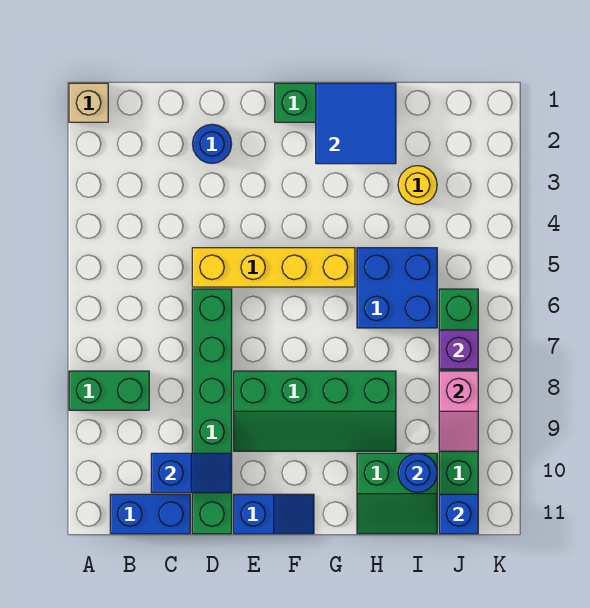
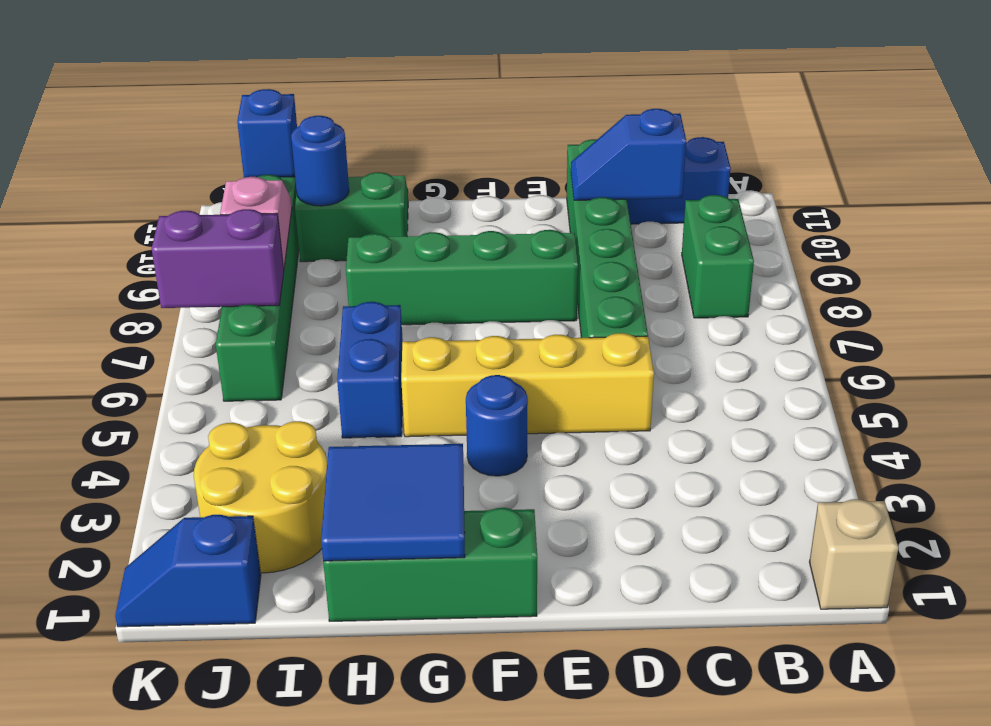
green 1x2 brick [69,371,149,410] -> green 1x2 brick turned to [682,195,754,318]
blue 1x1 round brick [193,124,232,163] -> blue 1x1 round brick moved to [466,375,528,476]
blue 1x2 slope [234,494,314,534] -> blue 1x2 slope moved to [115,515,261,627]
blue 2x2 brick [357,248,437,328] -> blue 1x2 brick [337,302,403,438]
yellow 1x1 round brick [398,166,437,205] -> yellow 2x2 round brick [194,421,327,573]
purple 1x1 brick [439,330,478,369] -> purple 1x2 brick [152,209,284,308]

